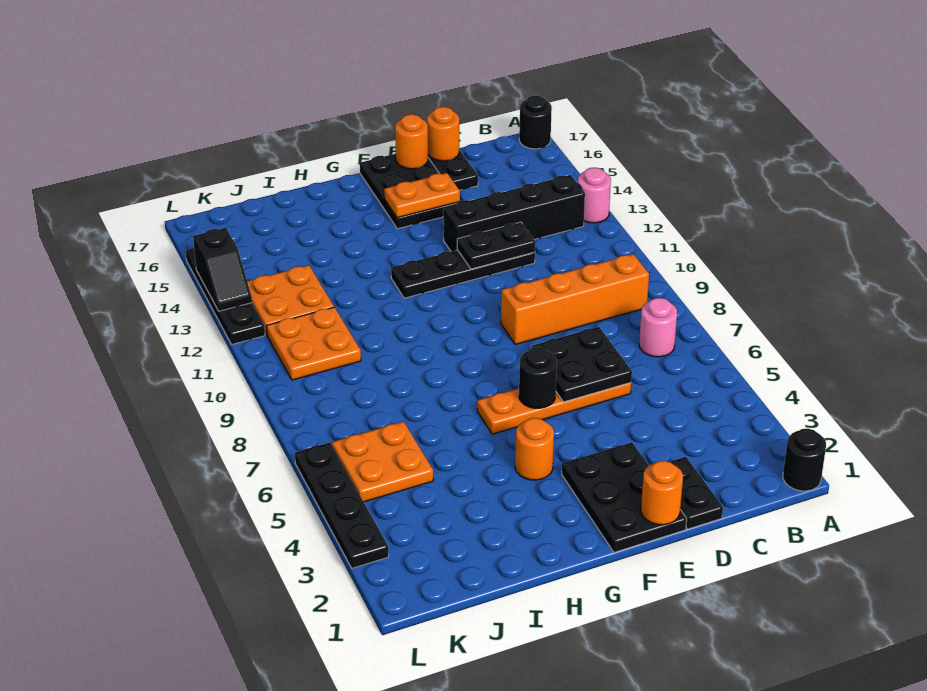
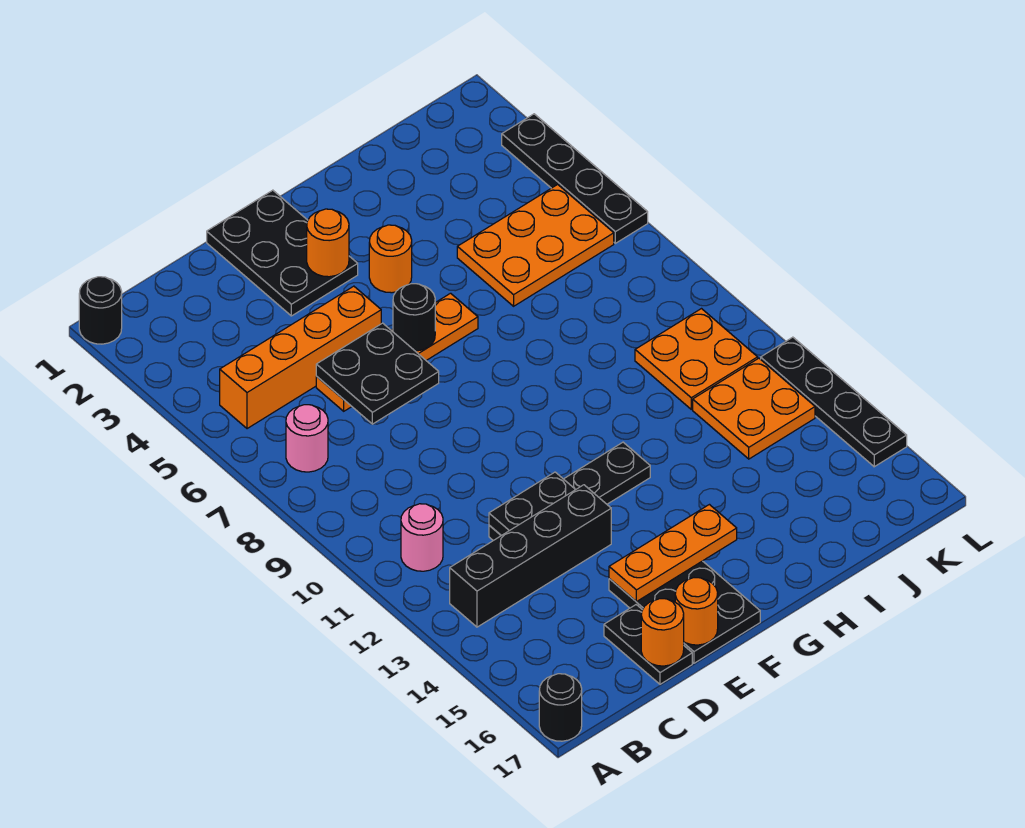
pink 1x1 round brick [578,167,611,223] -> pink 1x1 round brick moved to [401,504,443,571]
orange 1x4 brick [501,254,649,344] -> orange 1x4 brick moved to [220,286,381,429]
black 1x2 plate [670,457,723,529] -> none
orange 1x1 round brick [641,461,683,525] -> orange 1x1 round brick moved to [307,209,349,277]
orange 1x2 plate [384,173,460,218] -> orange 1x3 plate [609,505,737,602]
orange 2x2 plate [332,421,433,502] -> orange 2x3 plate [457,184,614,306]
black 1x2 slope [193,228,252,311] -> none

